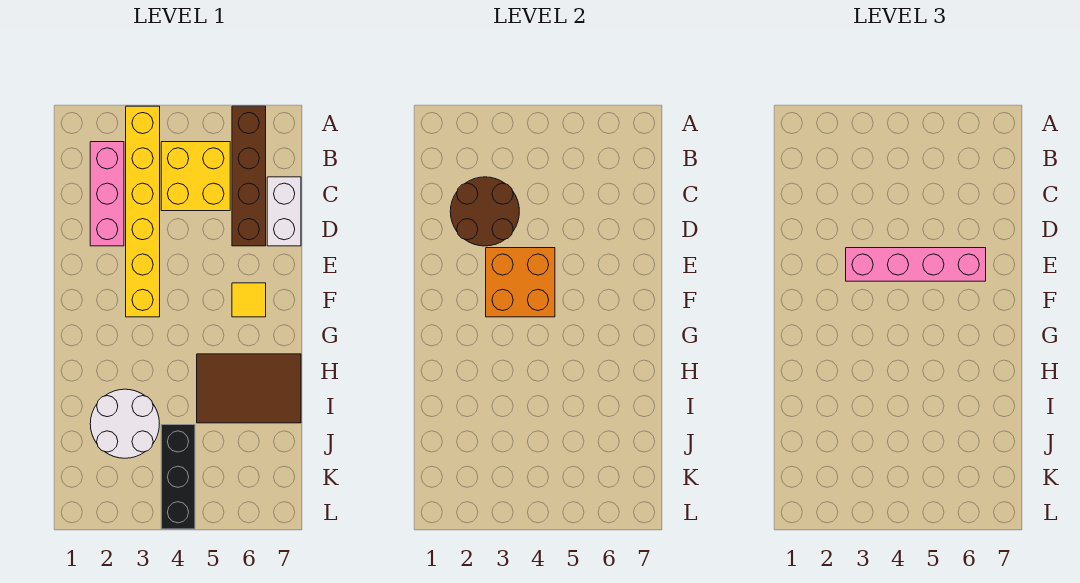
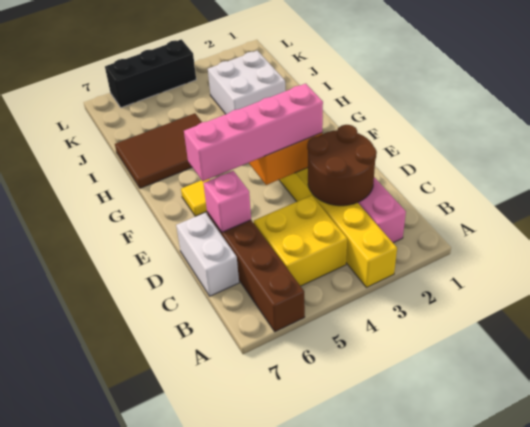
none -> pink 1x1 brick [204,171,251,232]
white 2x2 round brick [90,389,159,458] -> white 2x2 brick [208,51,285,114]
black 1x3 brick [161,425,195,529] -> black 1x3 brick turned to [105,39,196,108]

